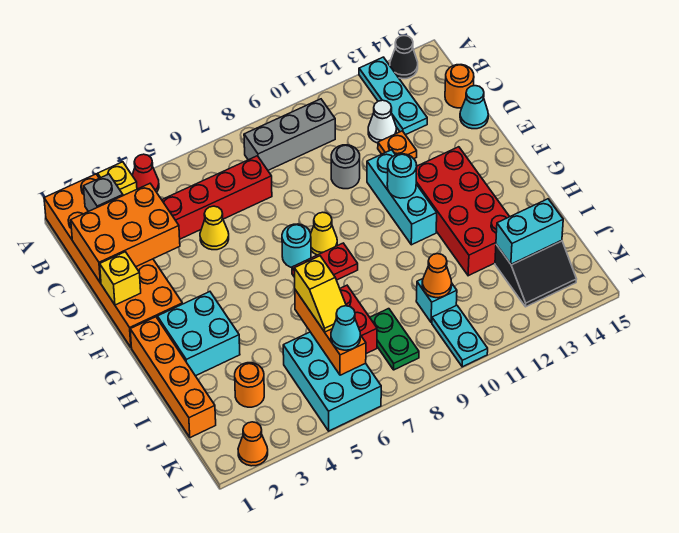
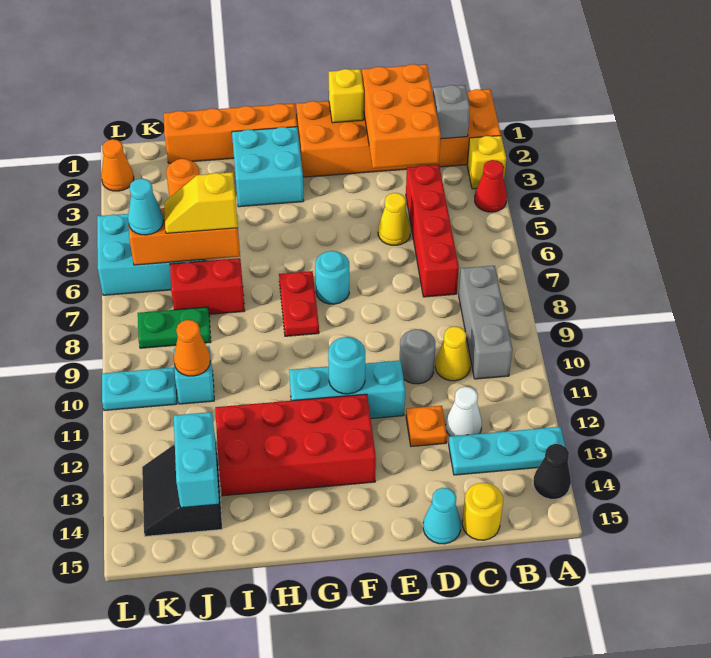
orange 1x1 round brick [445,65,474,108] -> yellow 1x1 round brick [462,483,503,540]
yellow 1x1 cone [311,212,337,255] -> yellow 1x1 cone moved to [435,326,470,381]

